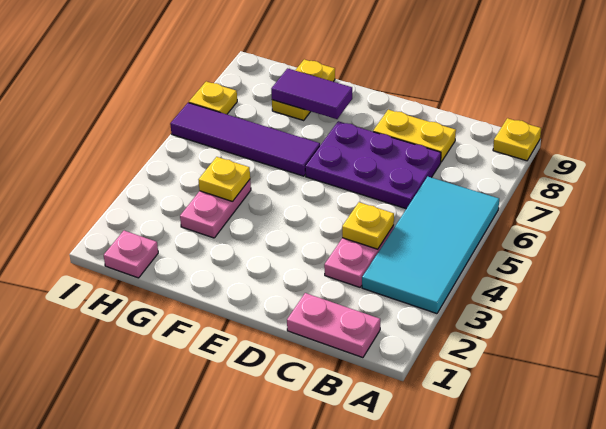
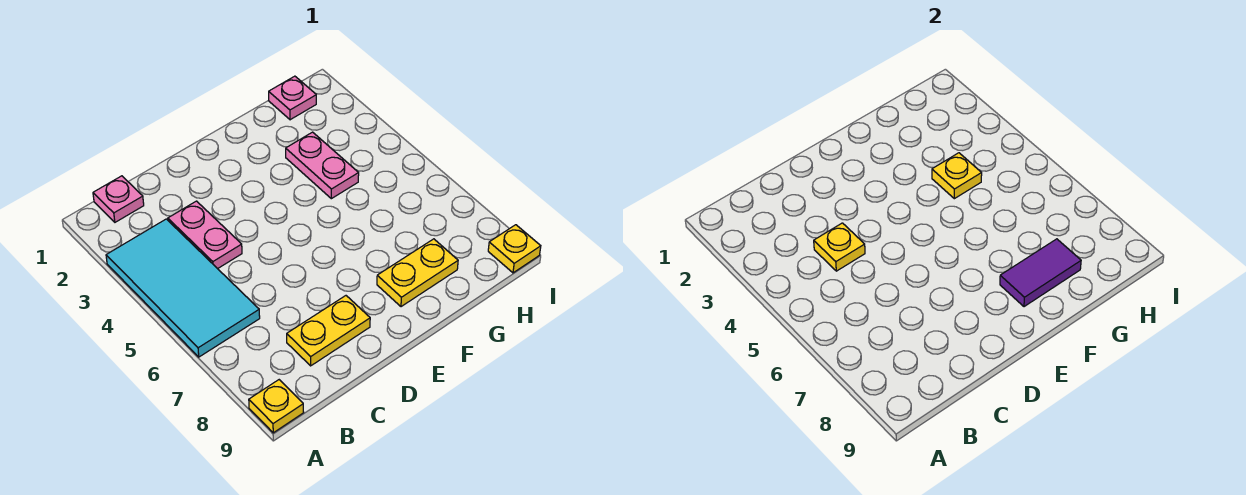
pink 1x2 plate [287,293,380,358] -> pink 1x1 plate [93,176,144,222]
purple 2x3 plate [305,121,441,209] -> none
purple 1x4 tile [170,103,320,176] -> none
yellow 1x2 plate [272,59,335,120] -> yellow 1x2 plate turned to [377,239,458,307]
yellow 1x1 plate [189,82,237,114] -> yellow 1x1 plate moved to [488,225,541,273]

